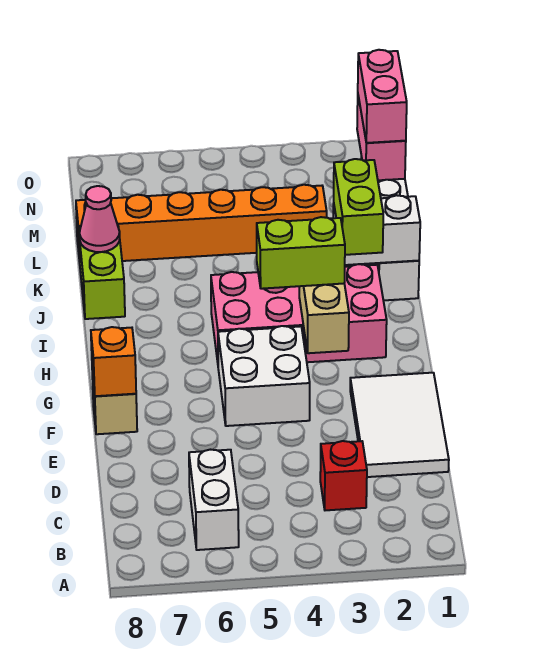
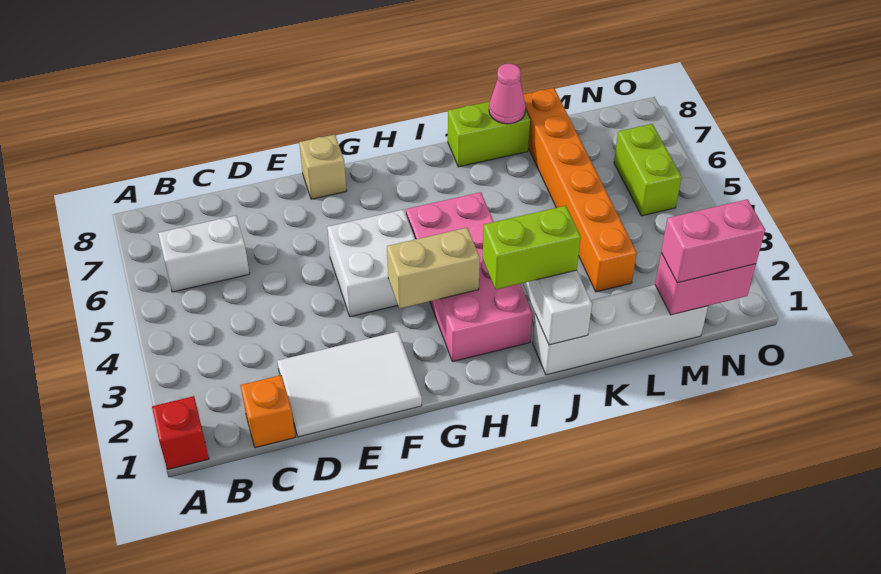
red 1x1 brick [320,441,367,510] -> red 1x1 brick moved to [152,396,209,470]
orange 1x1 brick [91,327,136,396] -> orange 1x1 brick moved to [240,375,295,448]
lime 1x2 brick [257,217,345,289] -> lime 1x2 brick moved to [614,124,681,216]

